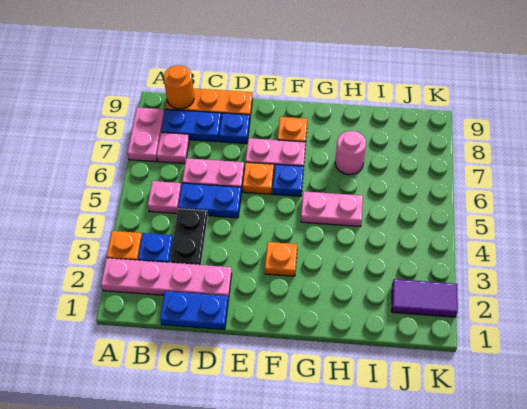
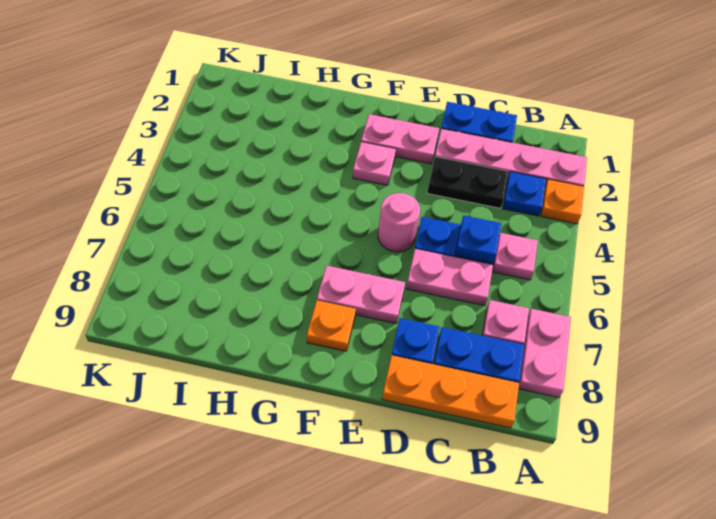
orange 1x1 round brick [164,65,194,109] -> none
black 1x2 plate [170,209,208,265] -> black 1x2 plate turned to [427,157,508,208]
orange 1x1 plate [243,162,274,194] -> none
orange 1x1 plate [265,242,297,276] -> pink 1x1 plate [353,142,396,185]
blue 1x1 plate [273,164,304,196] -> blue 1x1 plate moved to [455,216,501,263]
pink 1x2 plate [301,191,363,226] -> pink 1x2 plate moved to [361,114,439,164]
pink 1x1 round brick [335,131,366,175] -> pink 1x1 round brick moved to [378,193,420,252]
purple 1x2 tile [392,279,458,317] -> none

